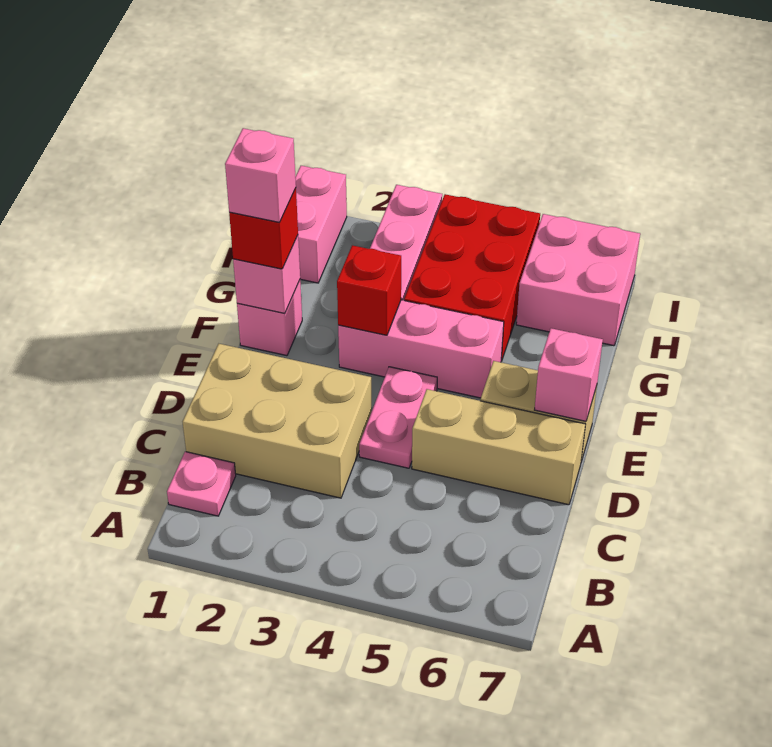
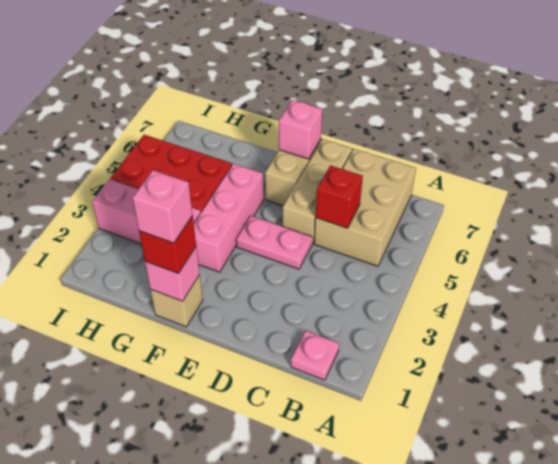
tan 2x3 brick [183,344,372,498] -> tan 2x3 brick moved to [314,149,416,266]
pink 1x1 brick [237,280,302,356] -> tan 1x1 brick [150,275,203,327]
red 1x1 brick [337,245,401,335] -> red 1x1 brick moved to [316,165,363,228]
pink 1x2 brick [295,166,347,283] -> none
pink 2x2 brick [516,214,640,346] -> none

